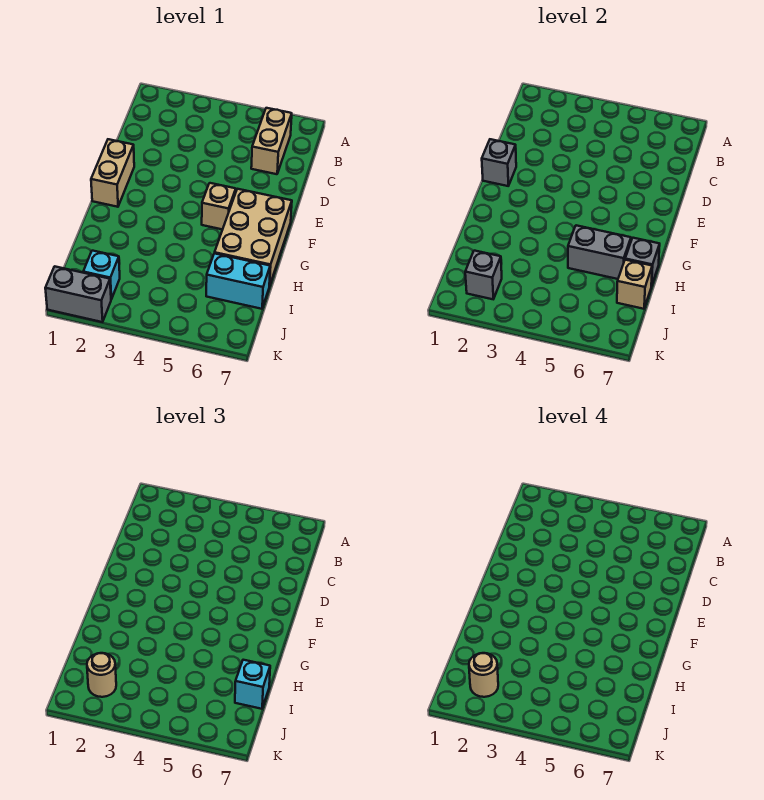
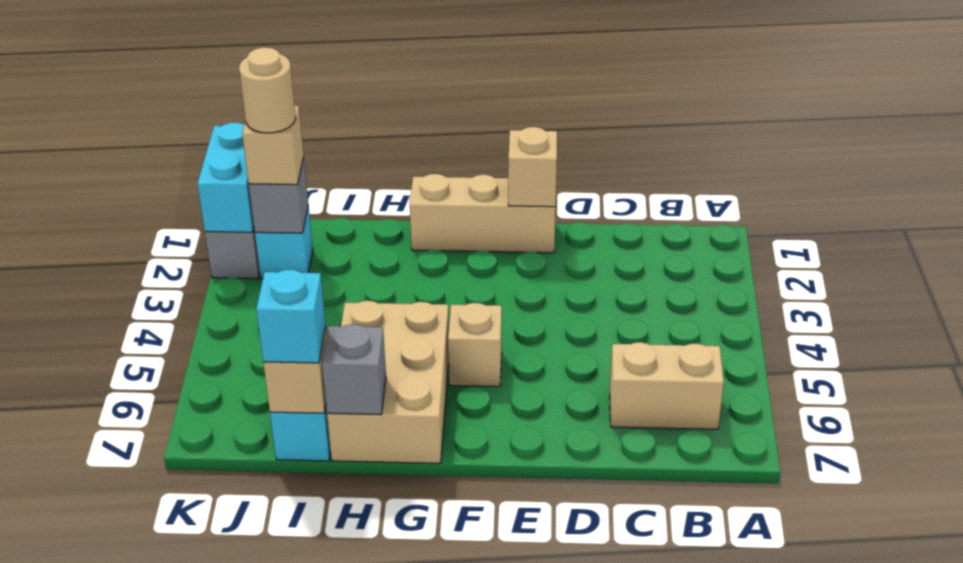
tan 1x2 brick [91,139,134,207] -> tan 1x3 brick [410,174,556,253]
grey 1x1 brick [482,139,516,186] -> tan 1x1 brick [508,127,557,207]
tan 2x3 brick [215,189,292,286] -> tan 2x3 brick turned to [327,301,449,463]
grey 1x2 brick [568,225,631,279] -> none
tan 1x1 round brick [87,653,116,697] -> tan 1x1 brick [242,106,304,185]
none -> cyan 1x2 brick [197,123,254,232]

